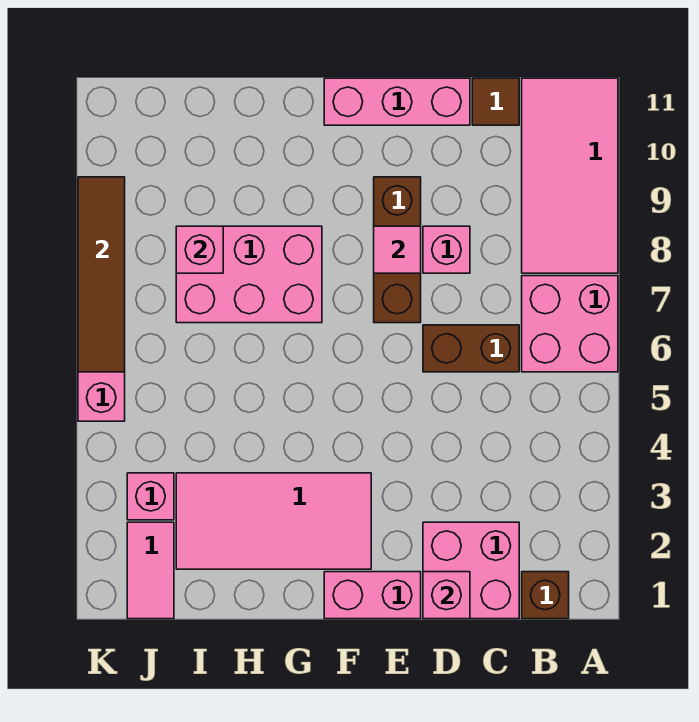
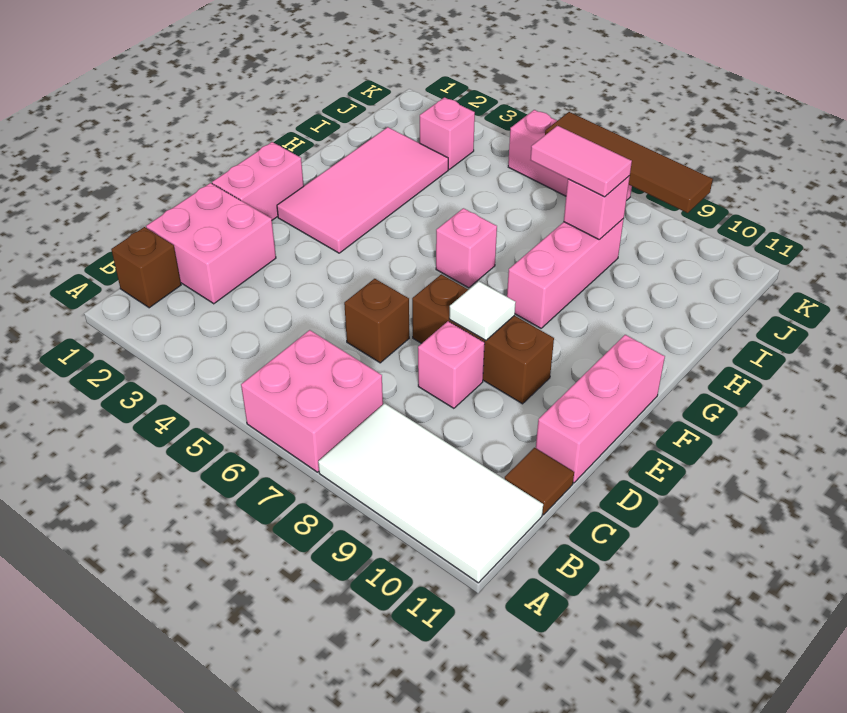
pink 2x4 tile [522,78,618,273] -> white 2x4 tile [318,403,543,583]
brown 1x2 brick [423,325,519,372] -> brown 1x1 brick [344,279,409,363]
pink 1x1 brick [423,572,470,619] -> pink 1x1 brick moved to [436,208,497,288]
pink 1x1 tile [374,226,421,273] -> white 1x1 tile [449,281,516,340]
pink 2x3 brick [176,226,322,323] -> pink 1x3 brick [507,219,624,328]
pink 1x2 tile [127,522,174,619] -> pink 1x2 tile moved to [531,126,632,197]

